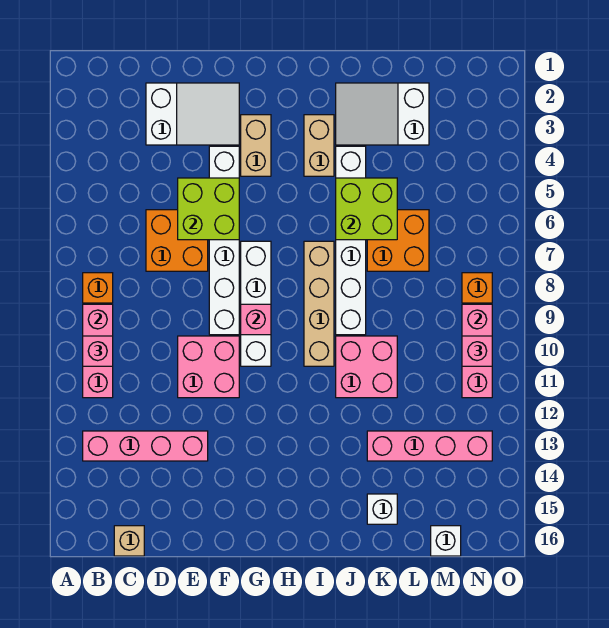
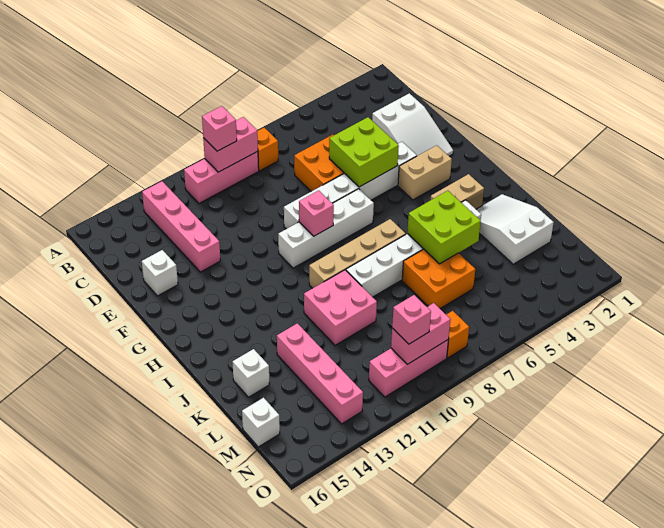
tan 1x1 brick [114,526,144,556] -> none
pink 2x2 brick [178,336,239,398] -> none
none -> white 1x1 brick [142,250,178,296]

